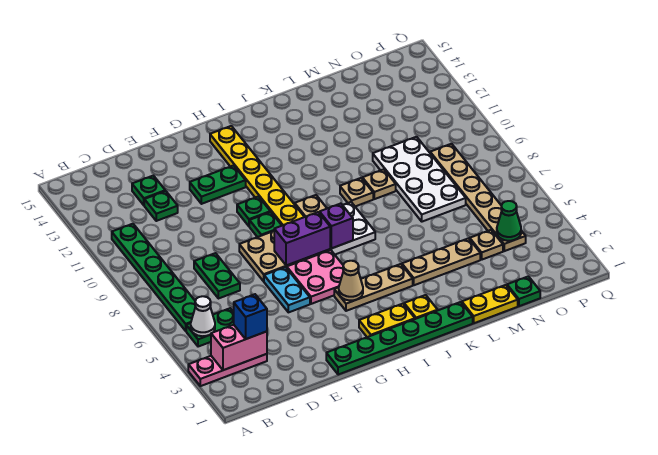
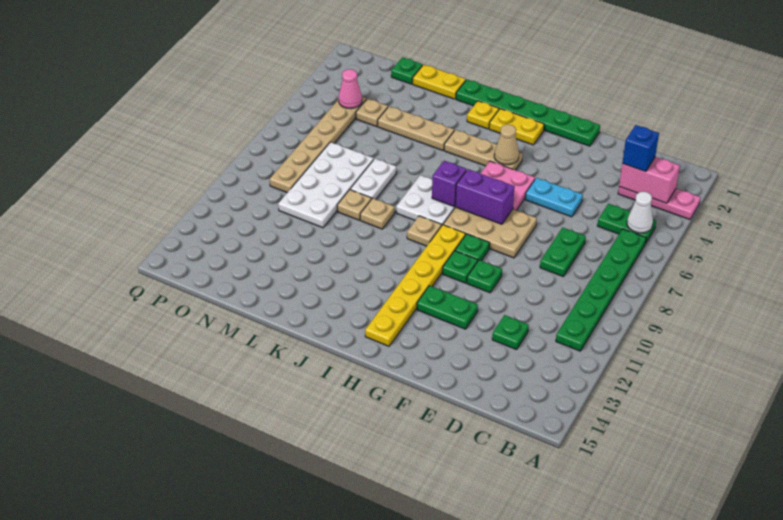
green 1x1 plate [132,176,165,205] -> green 1x1 plate moved to [467,260,502,293]
cyan 1x2 plate [264,267,310,312] -> cyan 1x2 plate turned to [525,178,583,217]
none -> white 1x2 plate [350,159,396,199]
green 1x1 cone [497,201,521,241] -> pink 1x1 cone [339,69,362,109]

